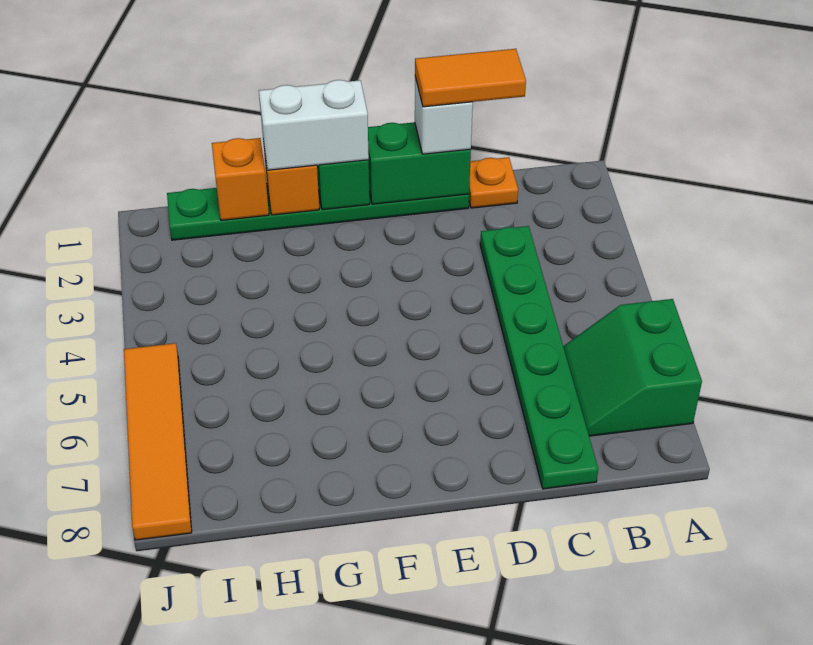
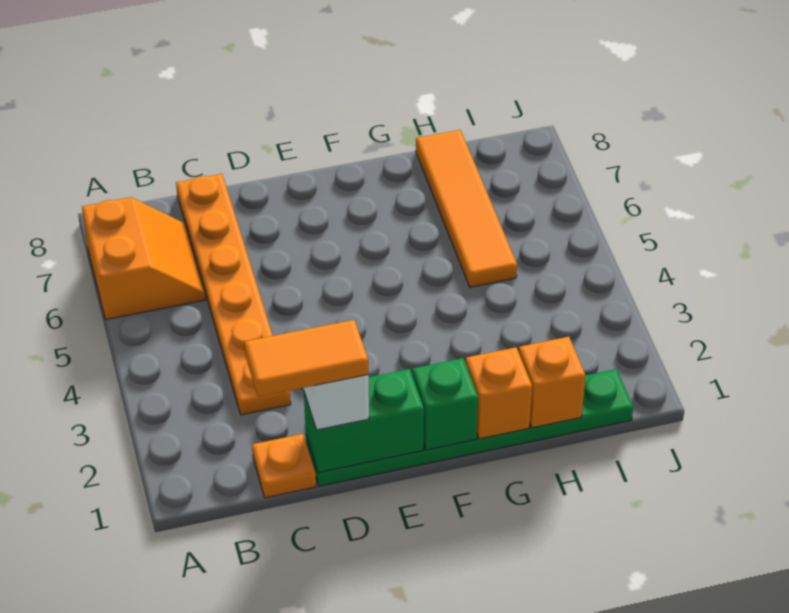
green 2x2 slope [563,299,702,436] -> orange 2x2 slope [82,197,205,320]
green 1x6 plate [480,226,598,489] -> orange 1x6 plate [176,174,291,415]
white 1x2 brick [259,80,369,170] -> none
orange 1x4 tile [124,343,192,540] -> orange 1x4 tile moved to [416,130,517,287]

